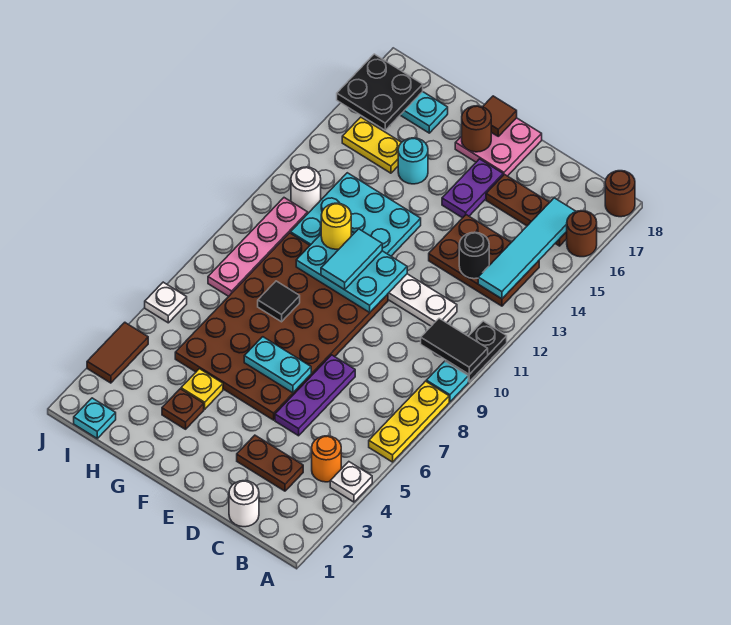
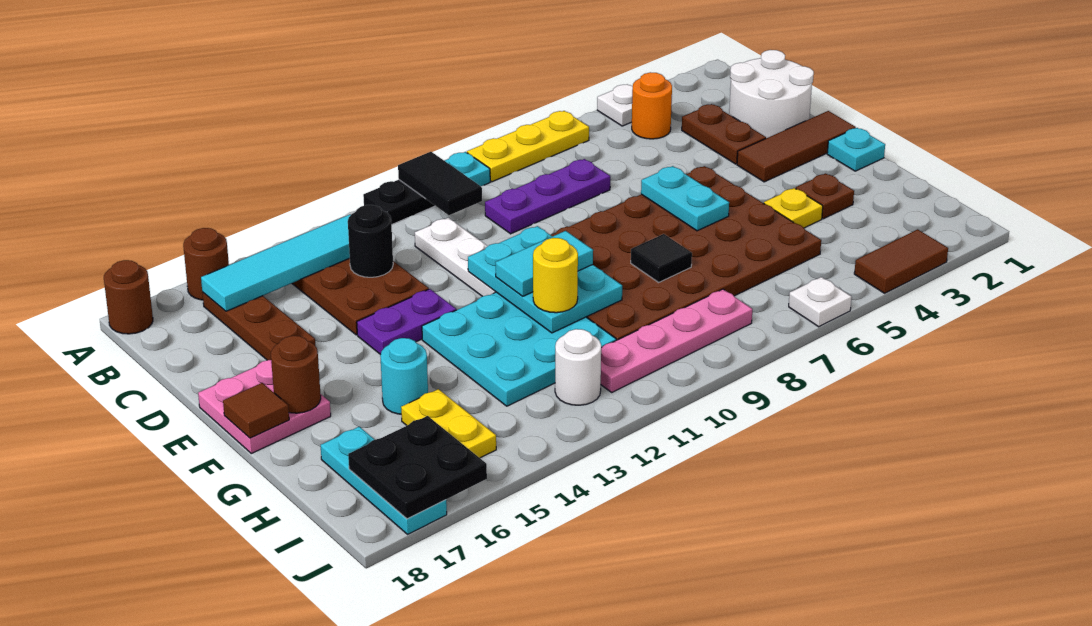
white 1x1 round brick [229,481,259,527] -> white 2x2 round brick [729,50,814,138]
purple 1x3 plate [275,355,355,436] -> purple 1x3 plate moved to [485,159,610,234]
none -> brown 1x3 tile [737,111,856,182]
purple 1x2 plate [442,159,503,218] -> purple 1x2 plate moved to [357,289,456,355]
cyan 1x1 plate [74,398,116,438] -> cyan 1x1 plate moved to [827,128,885,171]

